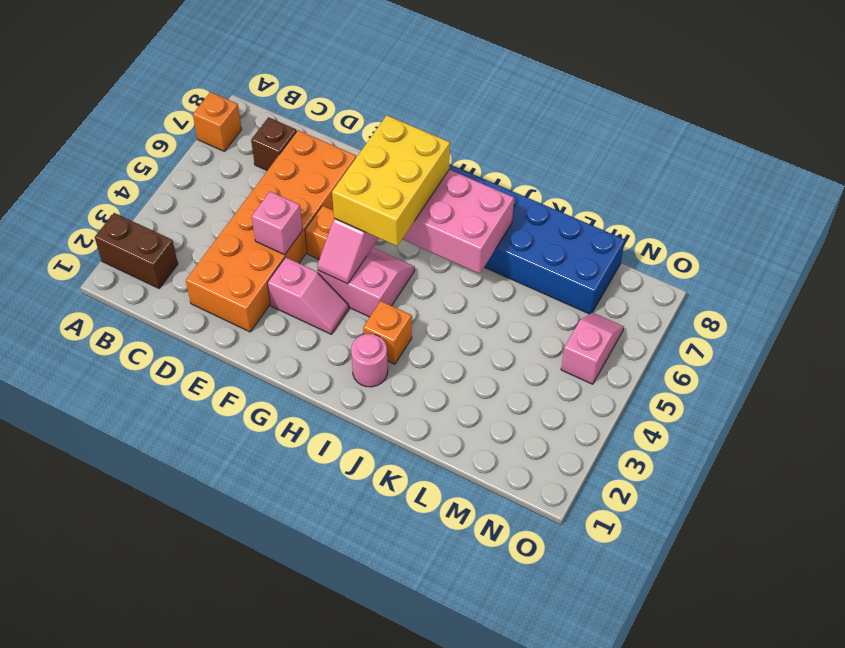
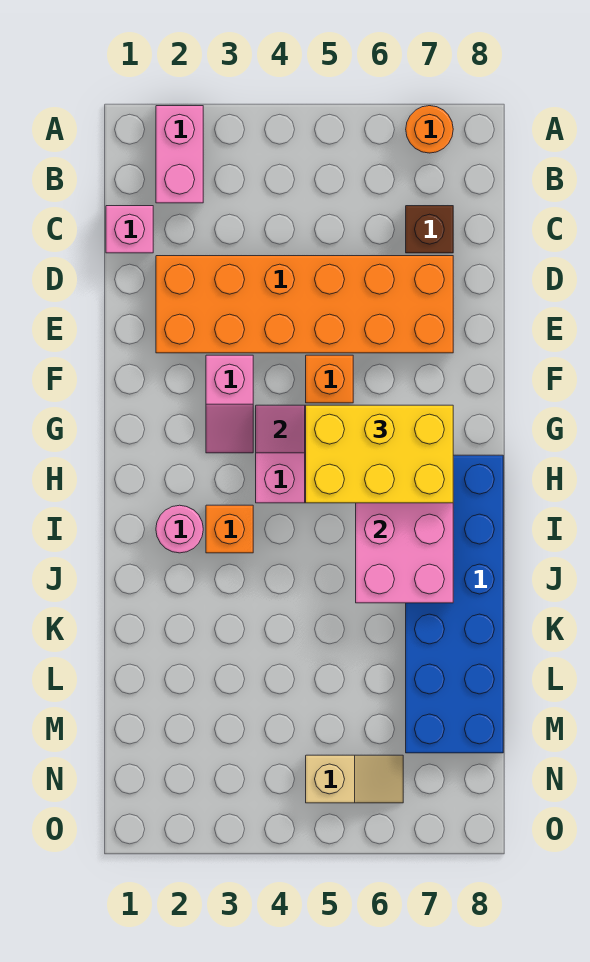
brown 1x2 brick [95,213,178,288] -> pink 1x2 brick [156,106,203,203]
orange 1x1 brick [193,92,242,151] -> orange 1x1 round brick [406,106,453,153]
pink 1x1 brick [252,192,303,255] -> pink 1x1 brick moved to [106,206,153,253]
pink 1x2 slope [561,313,624,384] -> tan 1x2 slope [306,755,403,803]

